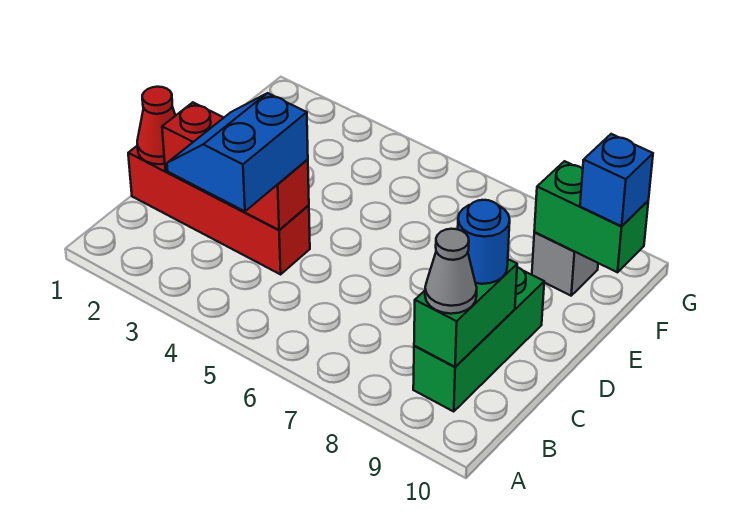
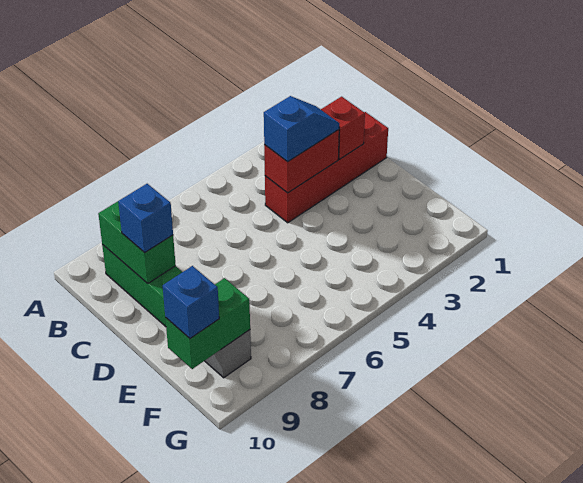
blue 2x2 slope [167,93,308,211] -> blue 1x2 slope [264,96,340,162]
grey 1x1 cone [425,229,477,314] -> none
red 1x1 cone [137,87,176,164] -> none
blue 1x1 round brick [458,200,510,284] -> blue 1x1 brick [118,184,173,253]

